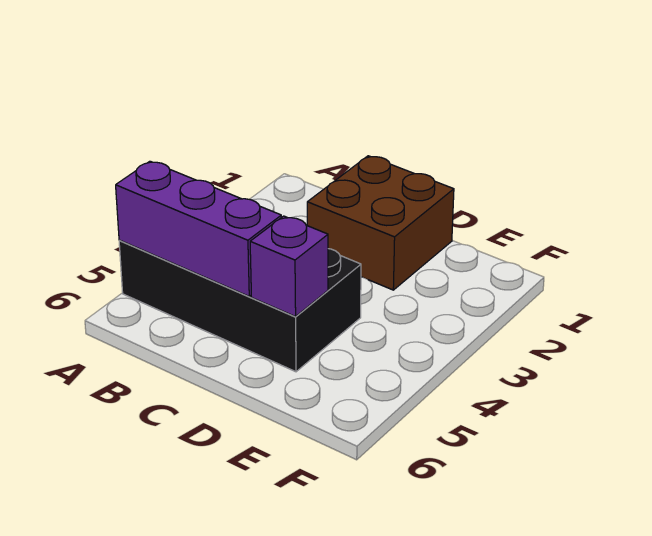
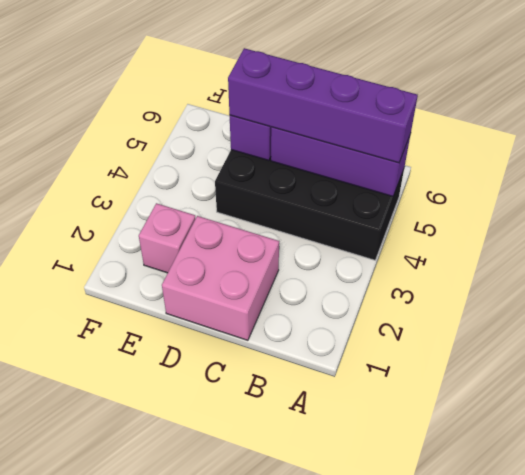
none -> purple 1x4 brick [228,48,418,163]
brown 2x2 brick [307,156,454,290] -> pink 2x2 brick [162,216,279,340]
none -> pink 1x1 brick [139,203,196,273]

